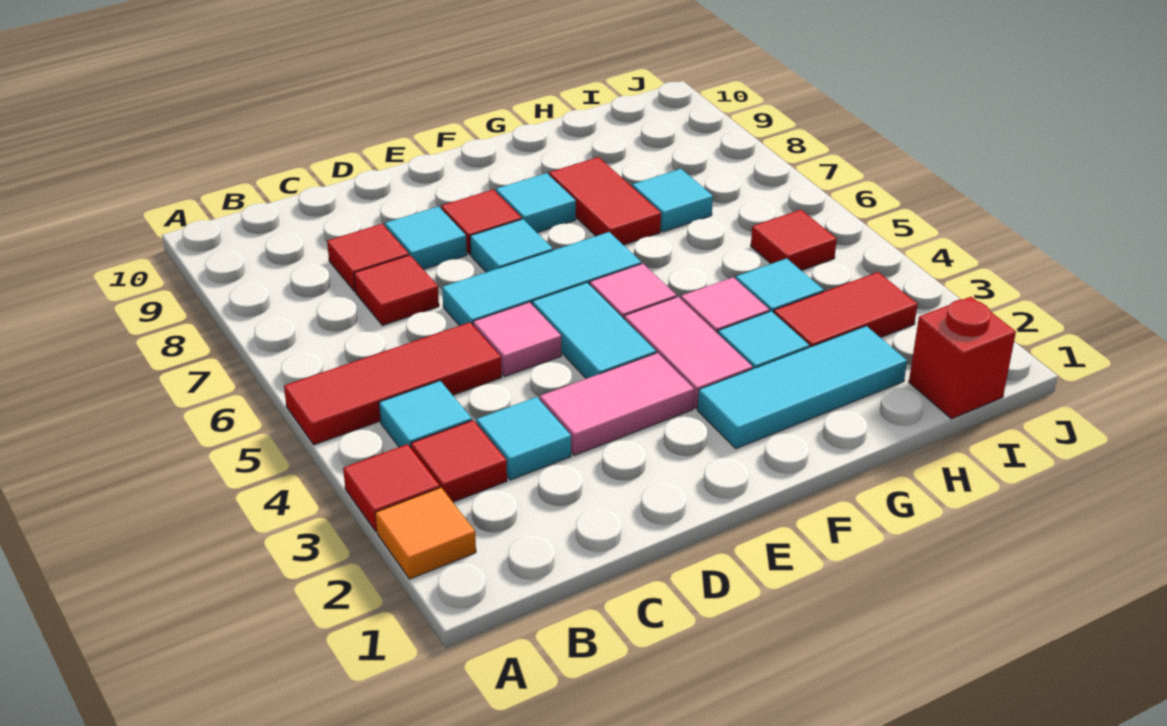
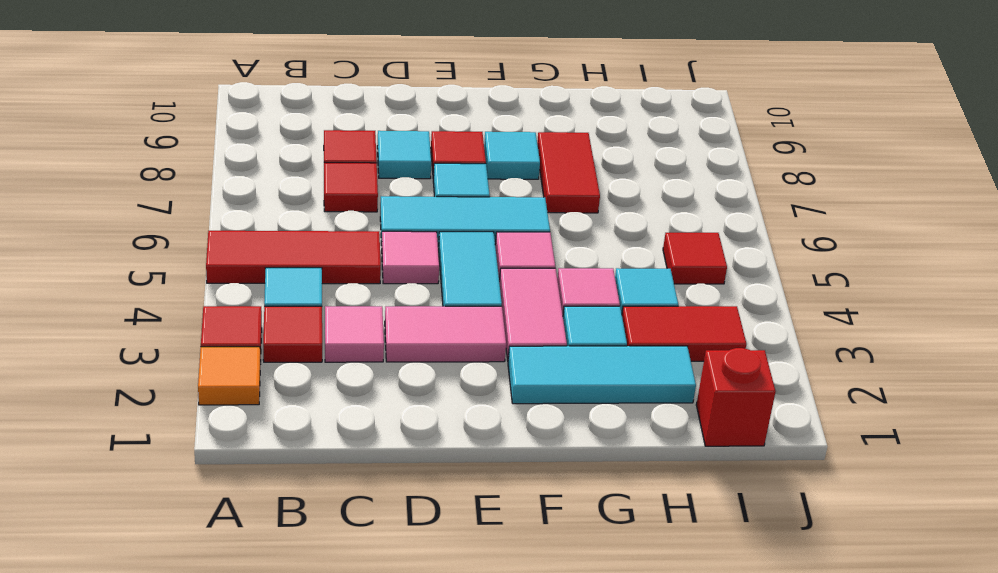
cyan 1x1 tile [476,397,571,480] -> pink 1x1 tile [325,306,384,362]
cyan 1x1 tile [632,169,713,232] -> none

